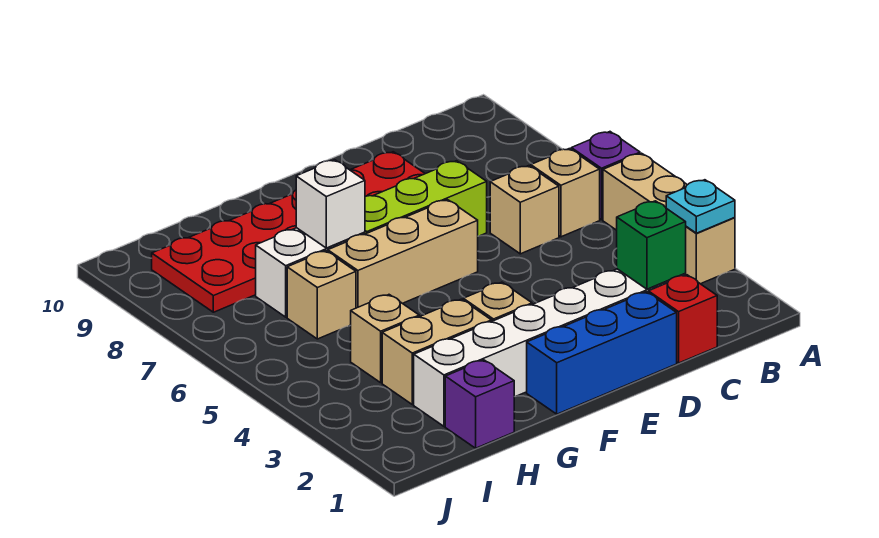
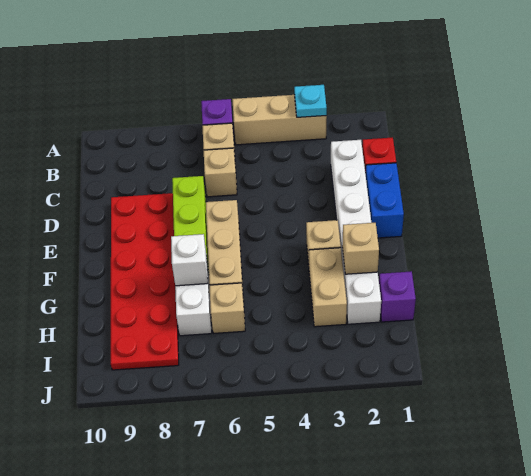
green 1x1 brick [617,201,686,289] -> none
blue 1x3 brick [527,292,677,414] -> blue 1x2 brick [365,163,404,238]
tan 1x1 brick [350,295,419,383] -> tan 1x1 brick moved to [342,223,379,274]

